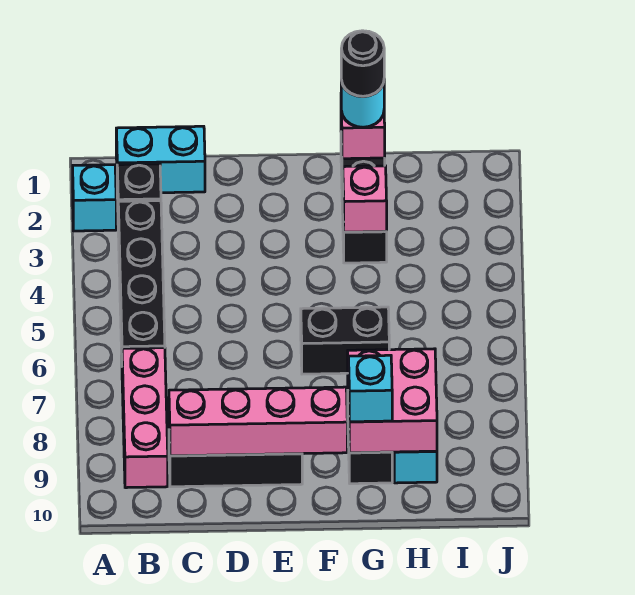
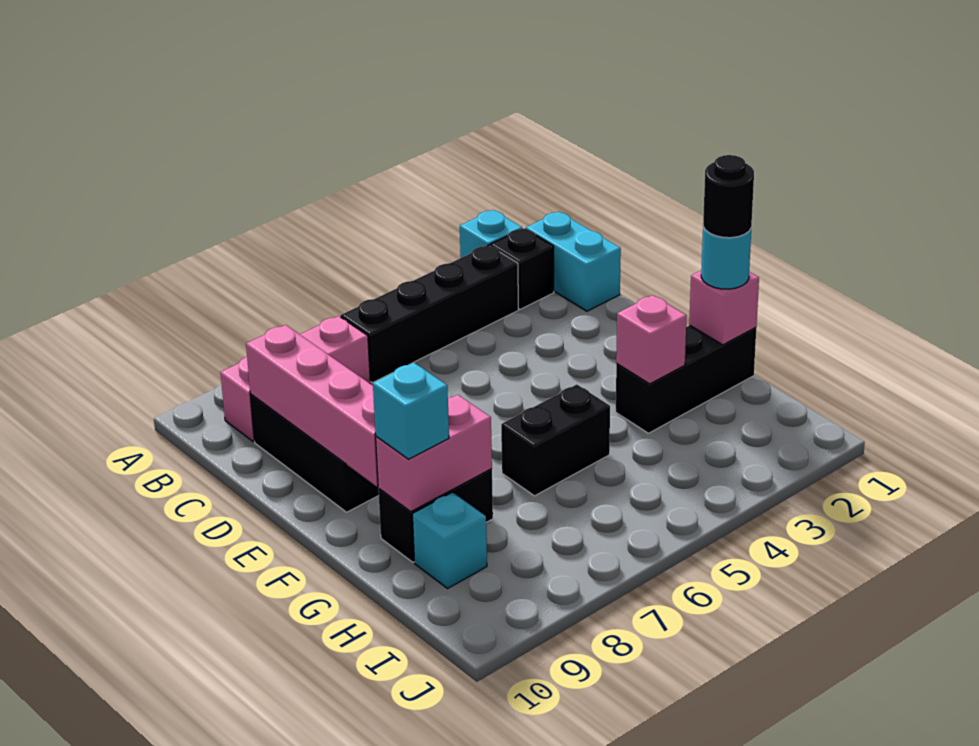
black 1x2 brick [301,307,389,374] -> black 1x2 brick turned to [501,385,610,496]
pink 2x2 brick [348,349,437,453] -> pink 1x2 brick [376,395,492,511]

